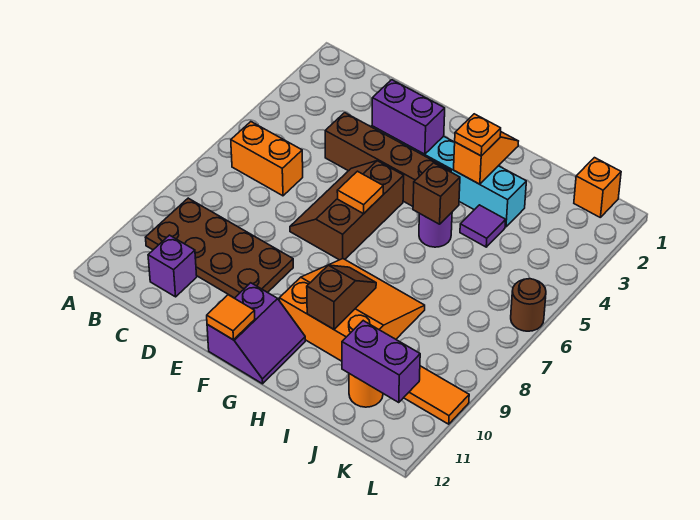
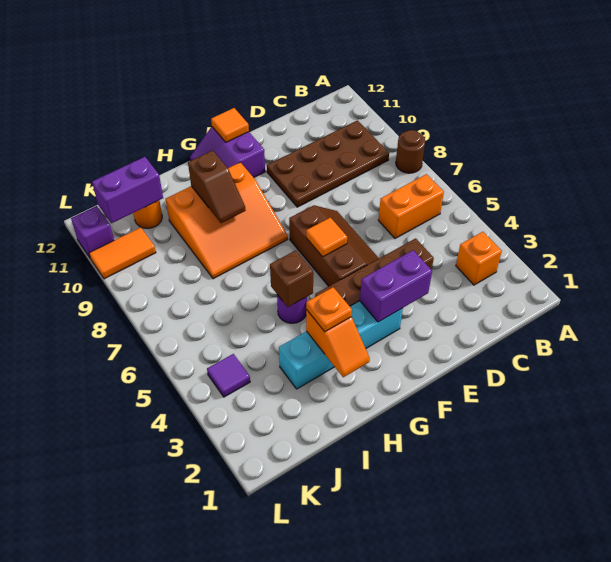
purple 1x1 brick [148,235,197,297] -> purple 1x1 brick moved to [71,206,114,259]
purple 1x1 tile [460,205,506,247] -> purple 1x1 tile moved to [207,354,250,397]
orange 1x1 brick [574,158,621,217] -> orange 1x1 brick moved to [456,232,502,285]
brown 1x1 round brick [511,279,546,331] -> brown 1x1 round brick moved to [396,130,425,173]

